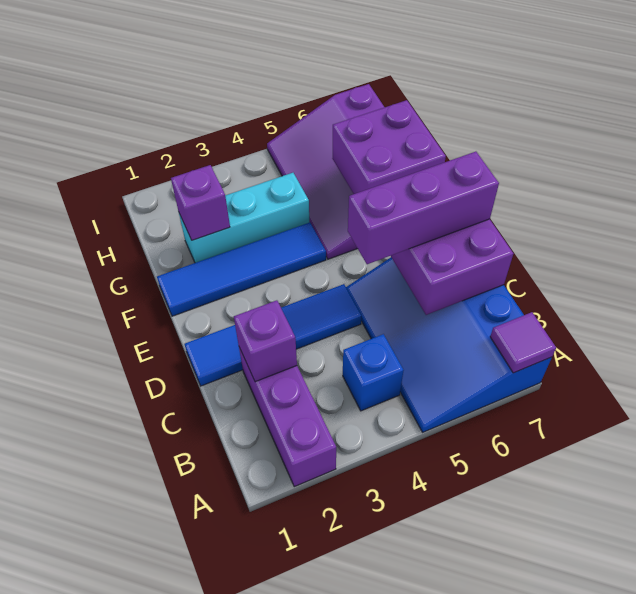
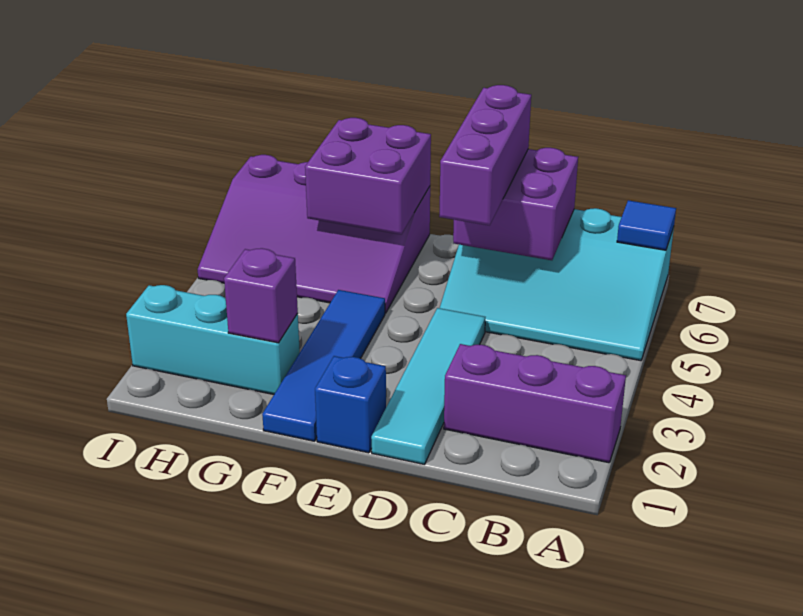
blue 3x4 slope [346,257,552,432] -> cyan 3x4 slope [440,208,674,361]
purple 1x1 tile [490,312,556,373] -> blue 1x1 tile [617,200,676,250]
blue 1x1 brick [343,334,404,411] -> blue 1x1 brick moved to [315,356,386,453]
purple 1x1 brick [234,300,297,382] -> none
blue 1x4 tile [184,284,361,386] -> cyan 1x4 tile [371,308,485,465]
cyan 1x3 brick [179,173,309,263] -> cyan 1x3 brick turned to [126,285,300,394]

